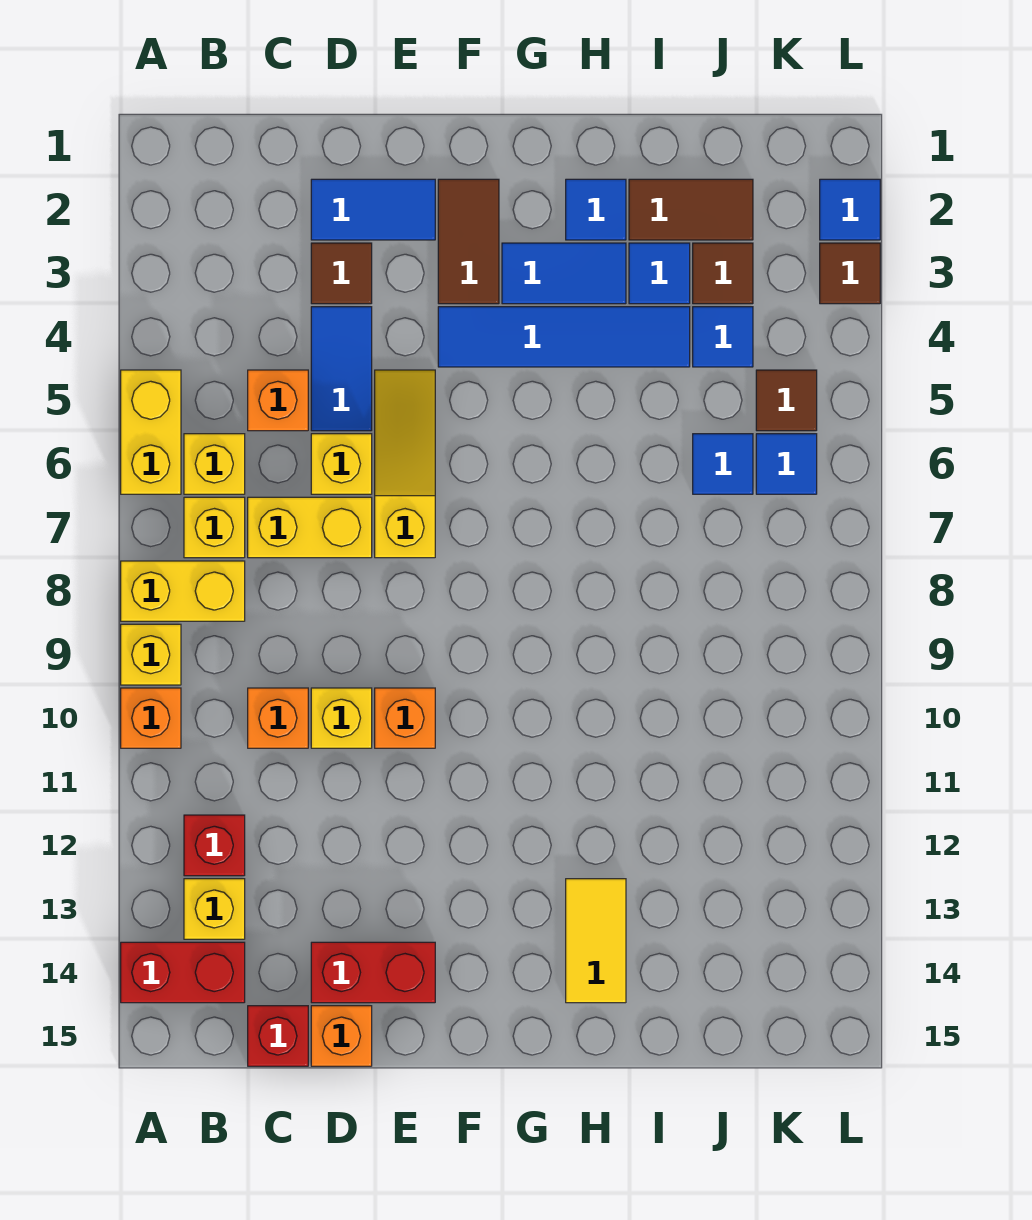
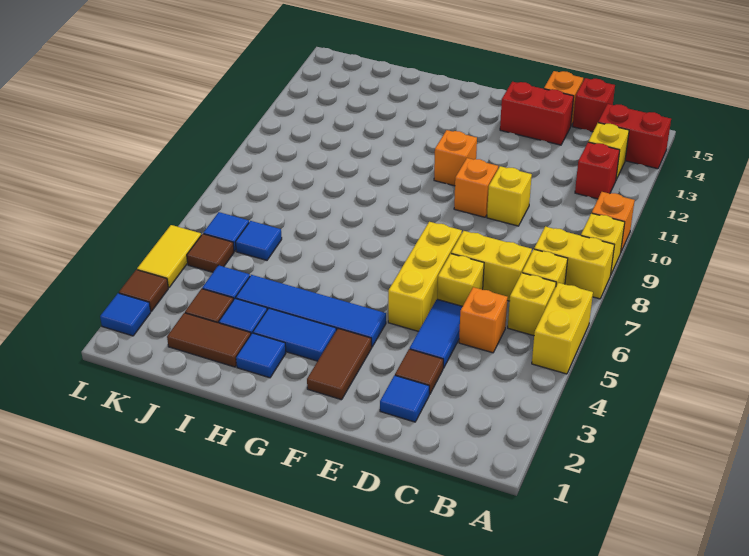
orange 1x1 brick [248,688,308,748] -> orange 1x1 brick moved to [434,130,477,186]
blue 1x2 tile [311,179,435,240] -> blue 1x1 tile [380,375,429,422]
yellow 1x3 slope [375,370,435,558] -> yellow 1x3 brick [388,222,462,331]
yellow 1x2 tile [566,879,626,1003] -> yellow 1x2 tile moved to [137,225,201,288]

